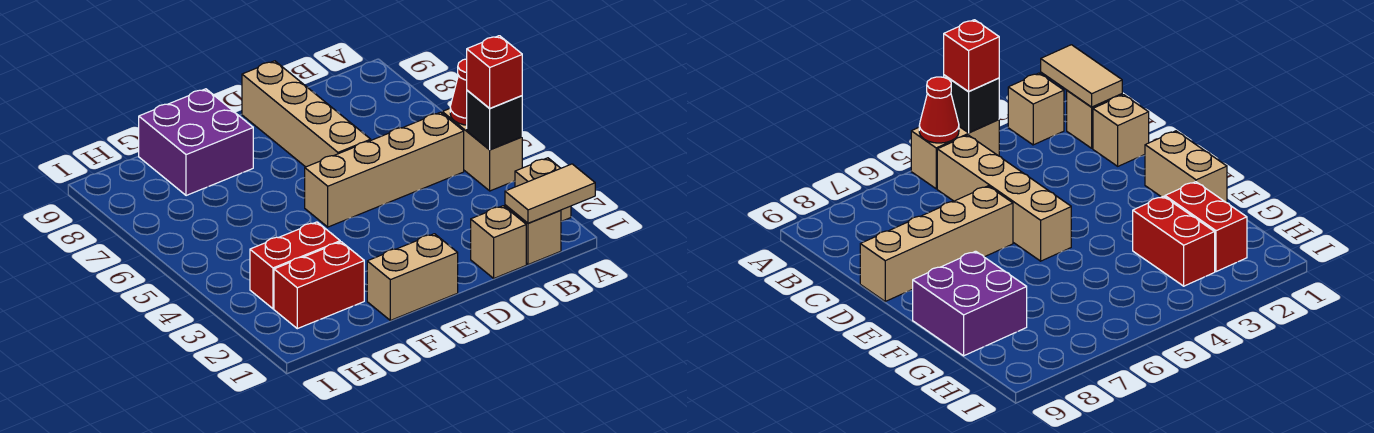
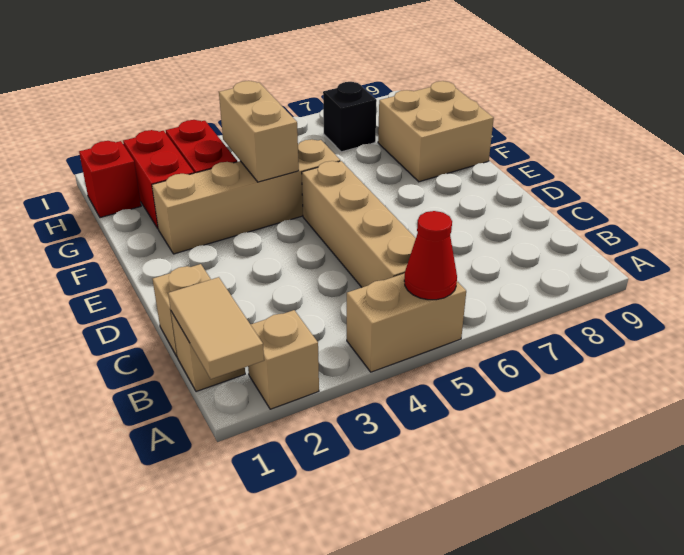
black 1x1 brick [467,90,522,150] -> black 1x1 brick moved to [323,82,377,152]
red 1x1 brick [467,36,522,108] -> red 1x1 brick moved to [79,141,141,218]
tan 1x4 brick [242,61,371,167] -> tan 1x4 brick moved to [152,139,340,254]
tan 1x2 brick [367,234,458,320] -> tan 1x2 brick moved to [219,81,299,182]
purple 2x2 brick [139,89,253,196] -> tan 2x2 brick [378,81,494,182]

